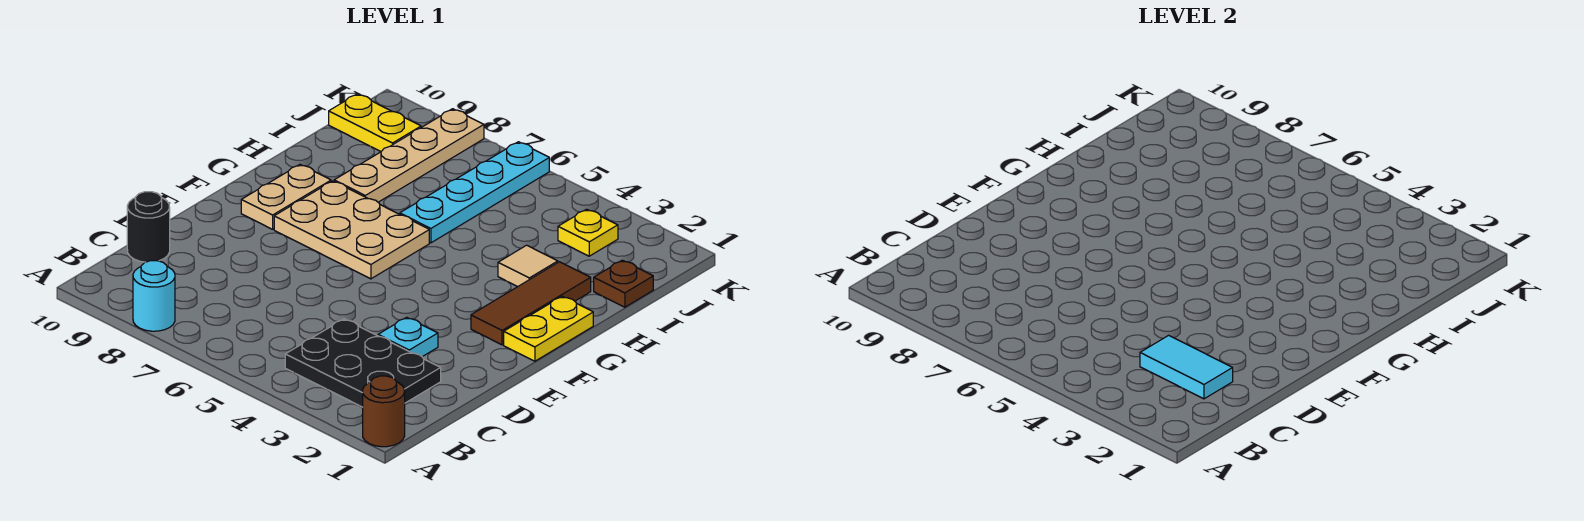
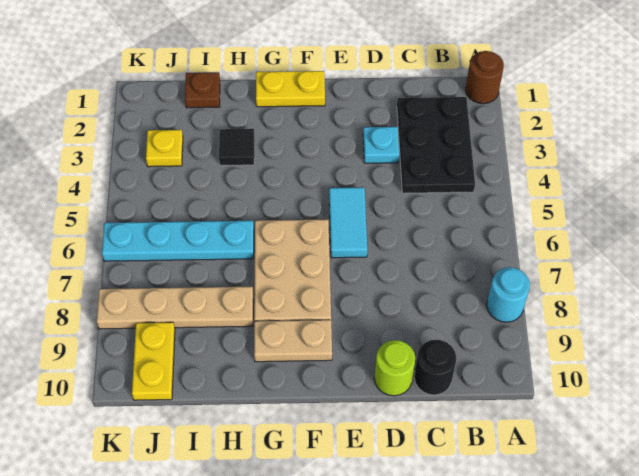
cyan 1x2 tile [1140,335,1233,399] -> cyan 1x2 tile moved to [329,187,367,258]
none -> lime 1x1 round brick [374,340,415,396]
brown 1x3 tile [471,262,591,345] -> none
tan 1x1 tile [498,245,558,287] -> black 1x1 tile [219,129,254,165]

